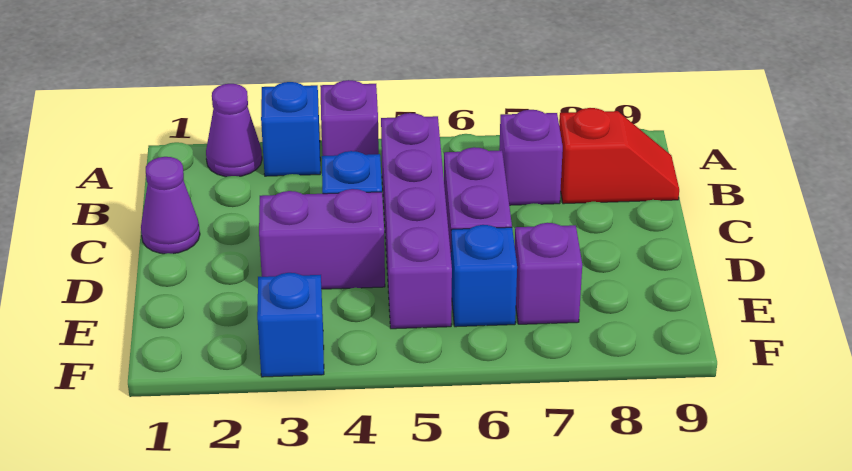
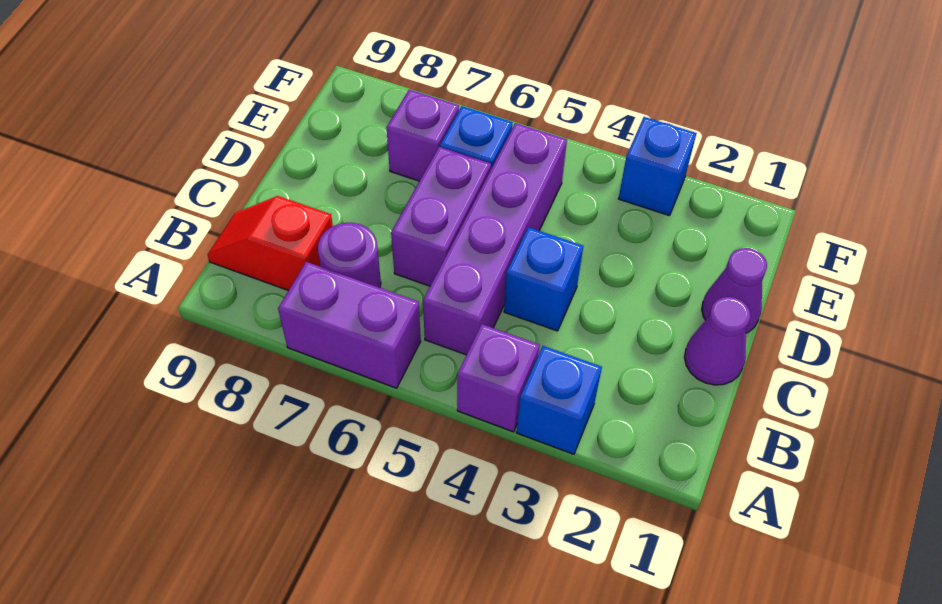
purple 1x1 cone [206,84,262,177] -> purple 1x1 cone moved to [702,248,767,333]
purple 1x1 brick [499,110,563,205] -> purple 1x1 round brick [318,223,381,288]
purple 1x2 brick [259,189,385,289] -> purple 1x2 brick moved to [278,262,421,388]

